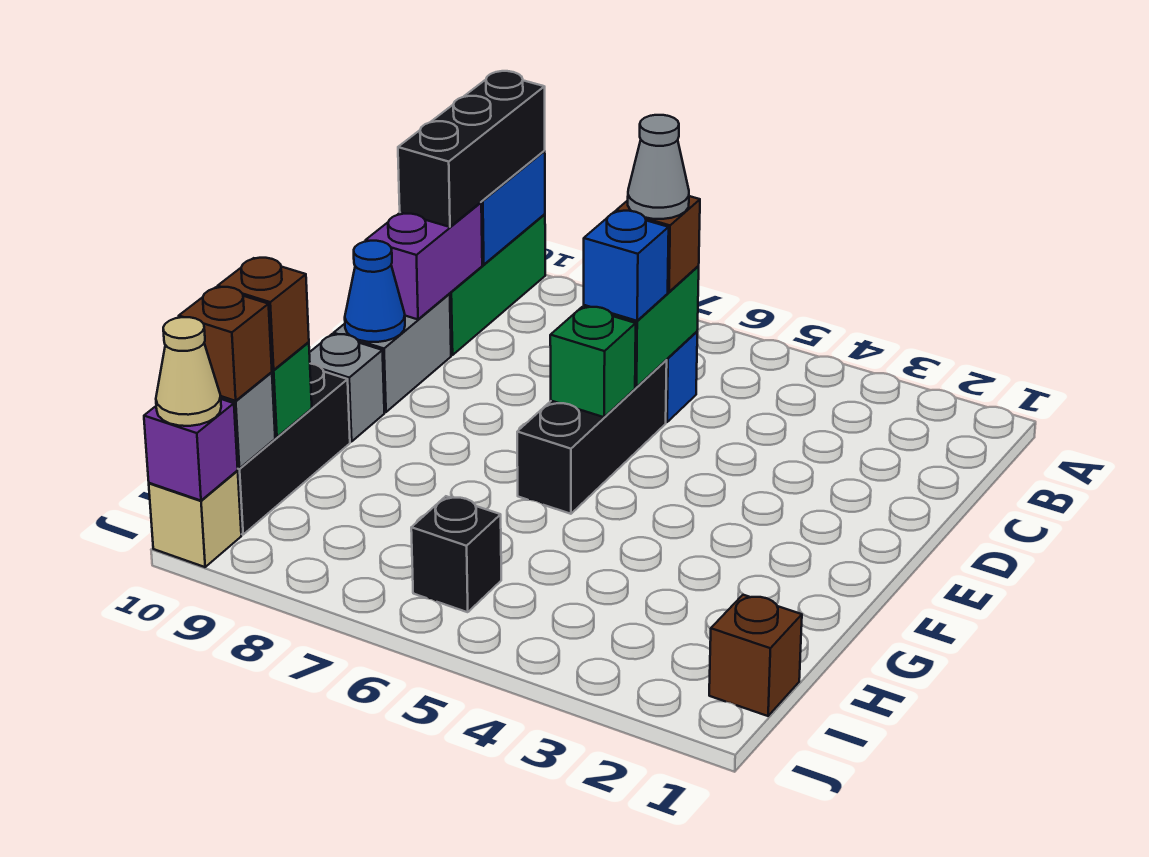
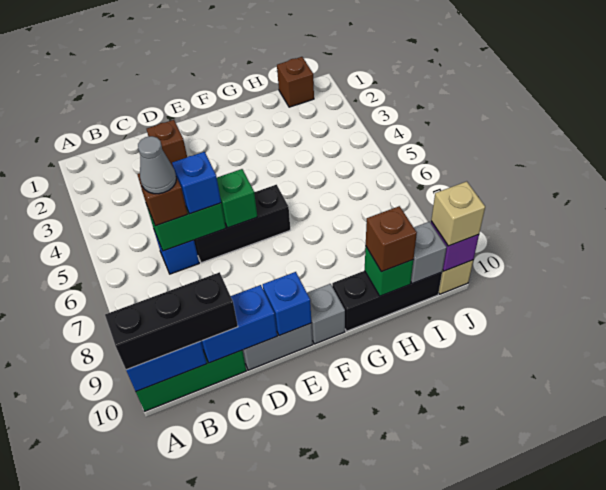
purple 1x2 brick [366,202,482,319] -> blue 1x2 brick [201,285,277,363]
blue 1x1 cone [345,241,405,342] -> blue 1x1 brick [263,272,311,336]
black 1x1 brick [411,496,501,612] -> none
brown 1x1 brick [179,287,272,401] -> brown 1x1 brick moved to [147,120,187,166]
tan 1x1 cone [156,317,221,426] -> tan 1x1 brick [431,181,485,246]

